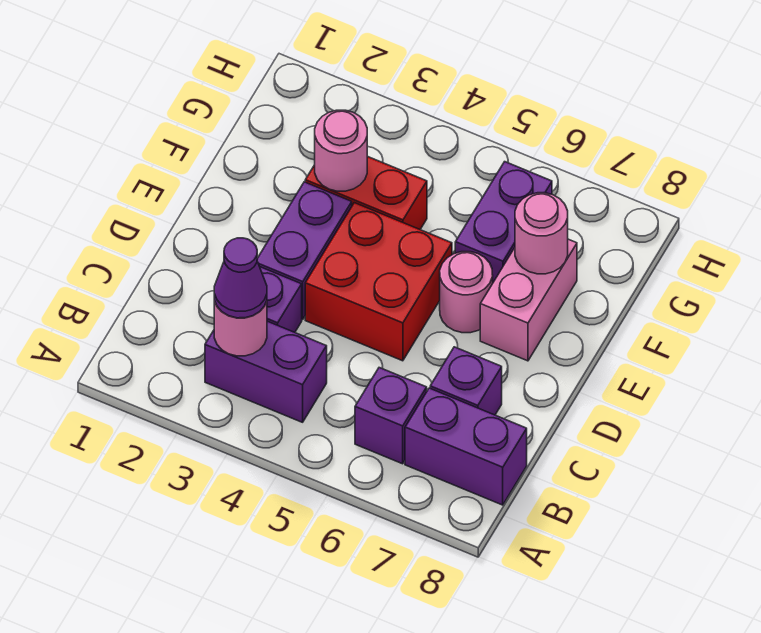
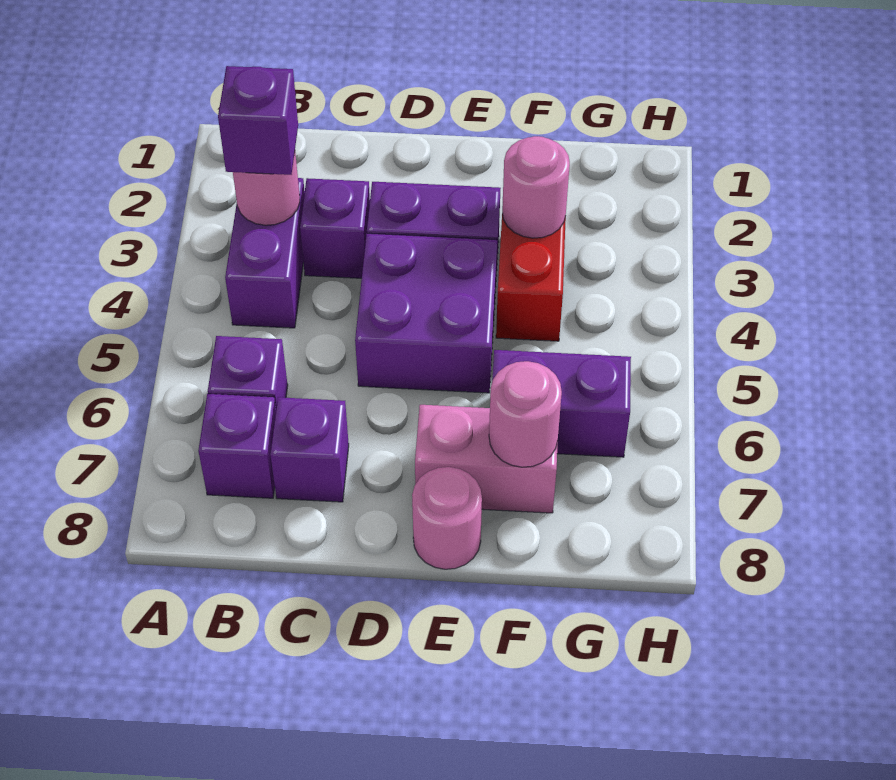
purple 1x1 cone [214,238,267,318] -> purple 1x1 brick [218,66,298,175]
purple 1x2 brick [405,388,527,505] -> purple 1x1 brick [198,394,276,498]
red 2x2 brick [305,203,452,361] -> purple 2x2 brick [355,233,497,393]
pink 1x1 round brick [440,252,493,333] -> pink 1x1 round brick moved to [412,467,482,569]

